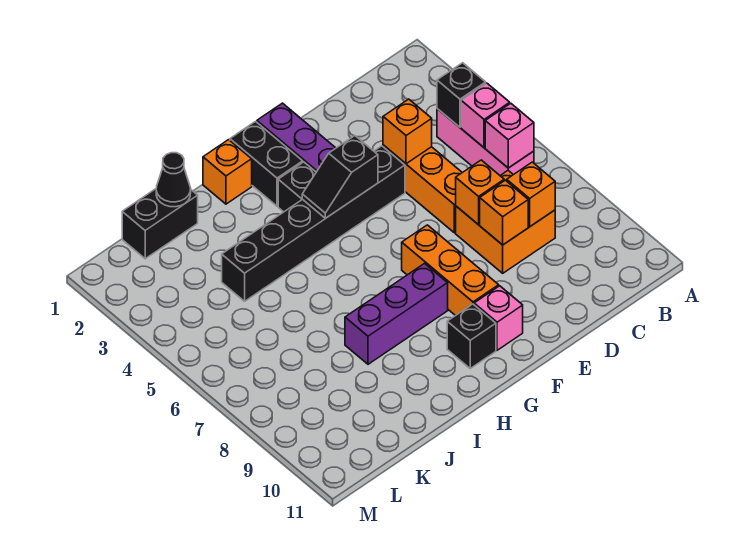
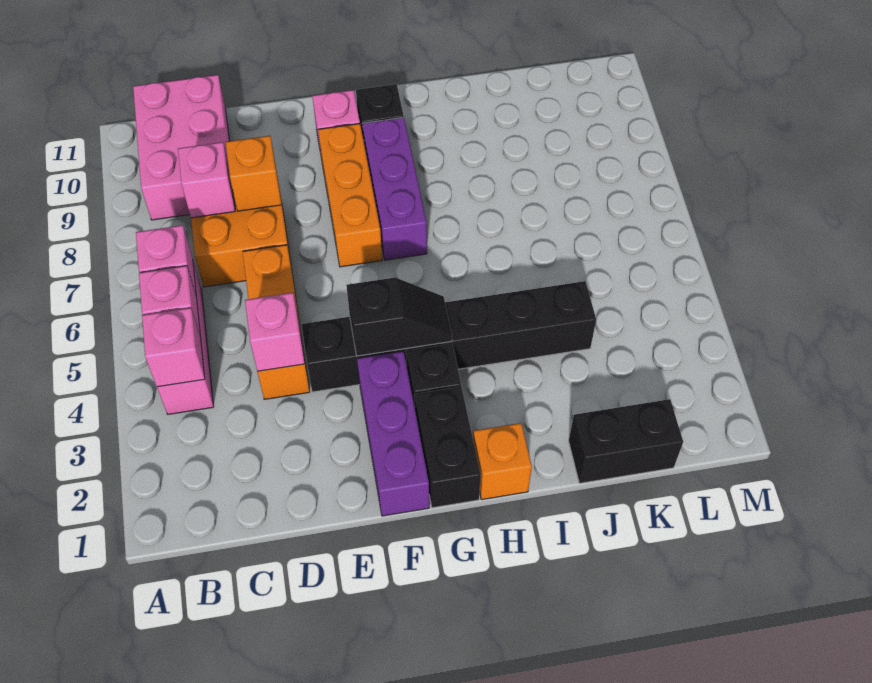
black 1x1 brick [437,63,486,127] -> pink 1x1 brick [142,308,205,387]
none -> pink 2x3 brick [133,75,230,220]
orange 1x1 brick [507,162,555,226] -> pink 1x1 brick [178,142,235,218]
orange 1x1 brick [383,99,432,164] -> pink 1x1 brick [245,293,305,371]
orange 1x1 brick [456,160,504,225] -> none
purple 1x3 brick [345,264,448,364] -> purple 1x3 brick turned to [362,118,427,260]
black 1x1 cone [156,153,191,207] -> none

